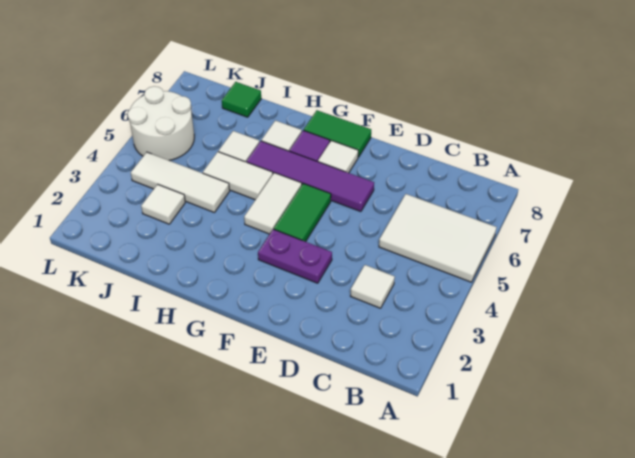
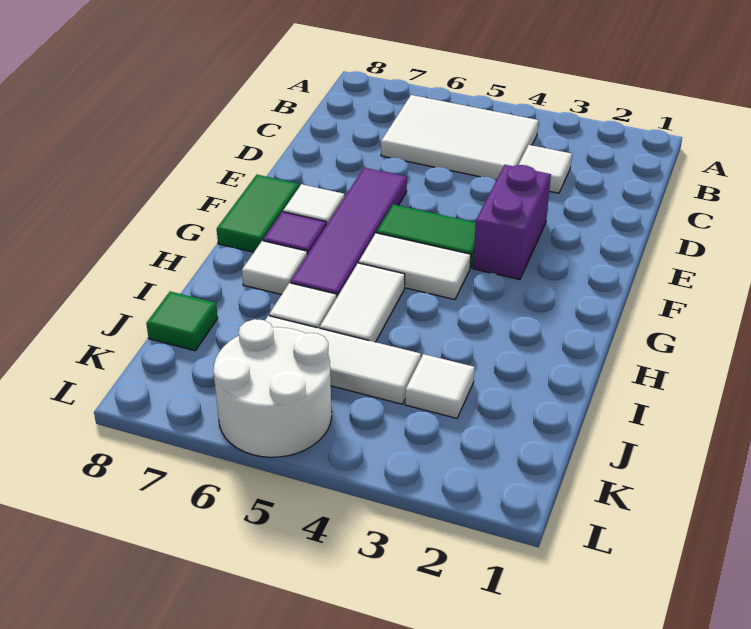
white 2x3 tile [379,194,497,282] -> white 2x3 tile turned to [381,95,538,180]
purple 1x2 plate [258,229,332,283] -> purple 1x2 brick [473,165,551,280]
white 1x3 tile [131,152,230,213] -> white 1x3 tile turned to [265,316,421,404]

